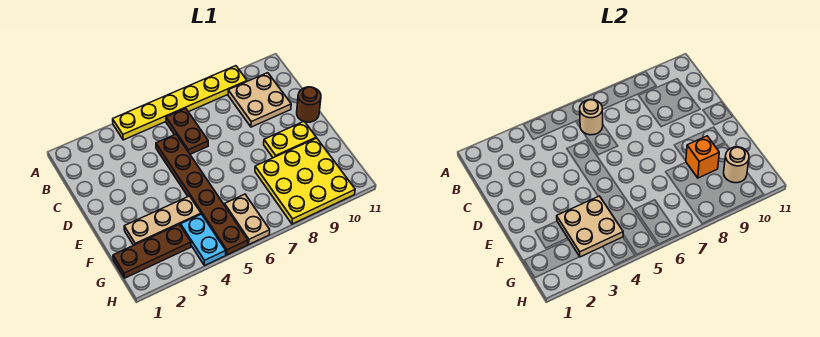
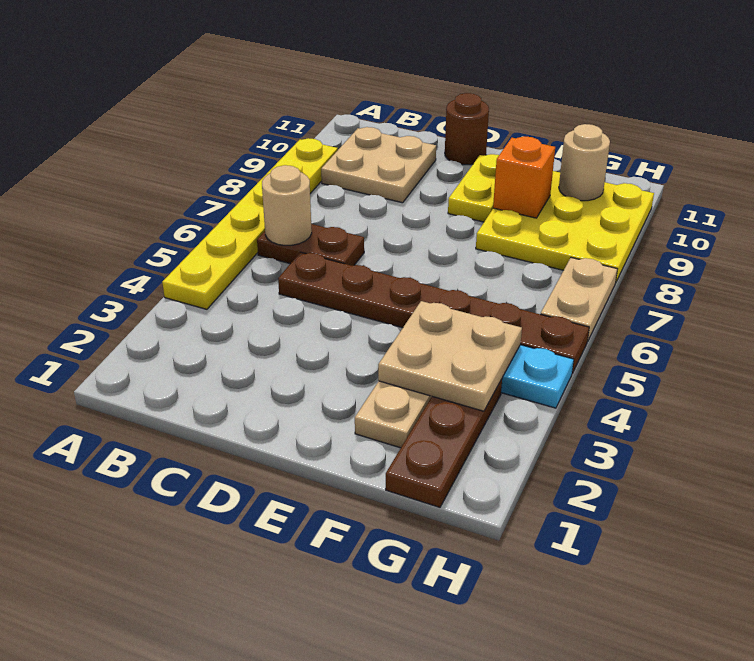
tan 1x2 plate [225,194,270,244] -> tan 1x2 plate turned to [541,258,617,342]

